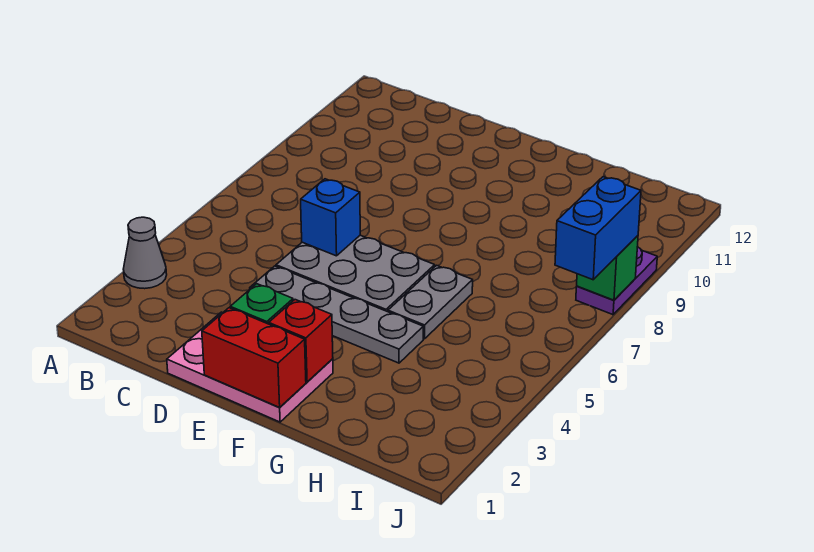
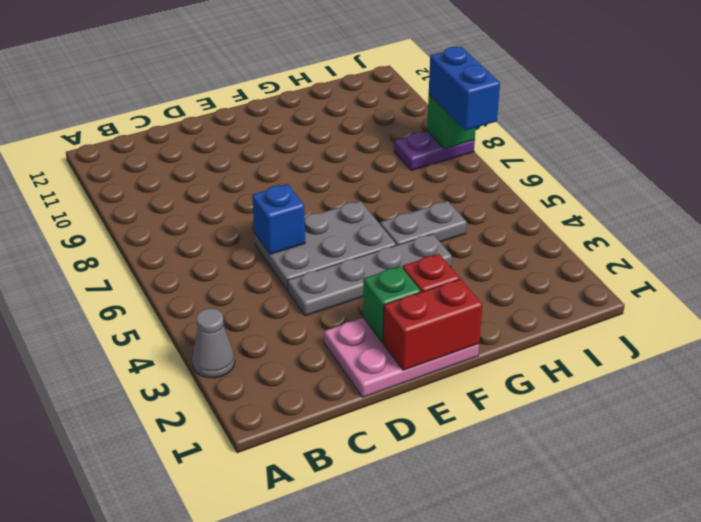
grey 1x2 plate [388,265,473,339] -> grey 1x2 plate turned to [380,201,467,245]
purple 1x2 plate [576,247,657,315] -> purple 1x2 plate turned to [394,131,475,171]

